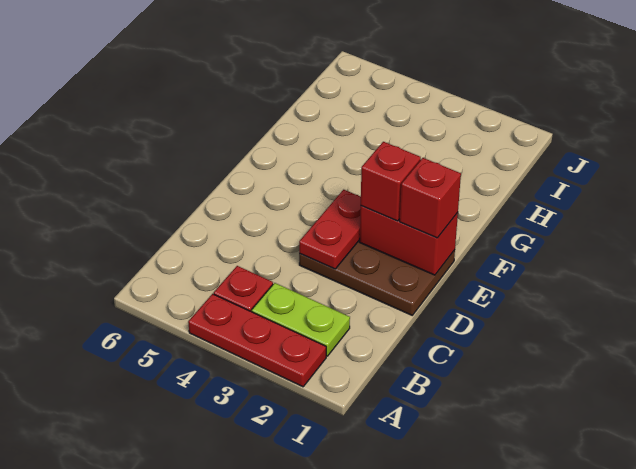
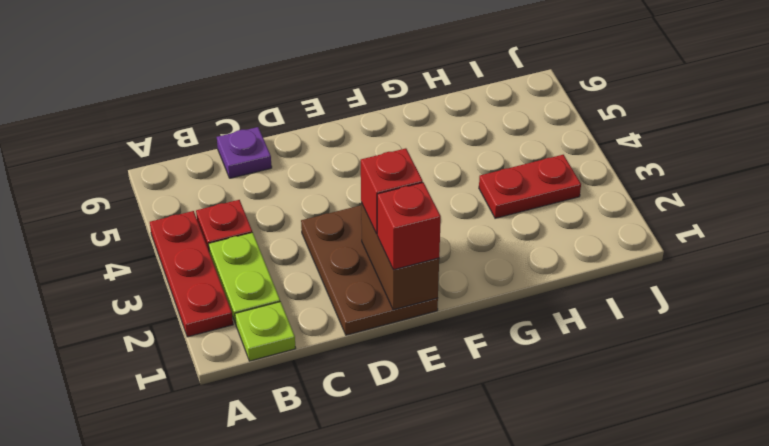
none -> lime 1x1 plate [235,302,296,361]
none -> purple 1x1 plate [217,127,272,178]
red 1x2 plate [299,190,361,269] -> red 1x2 plate moved to [479,155,581,218]
red 1x2 brick [360,206,458,275] -> brown 1x2 brick [361,203,439,310]

